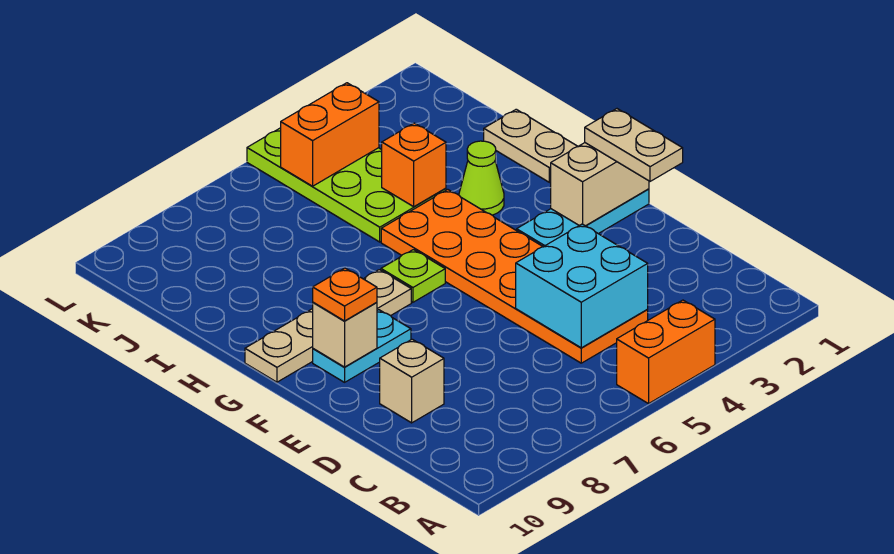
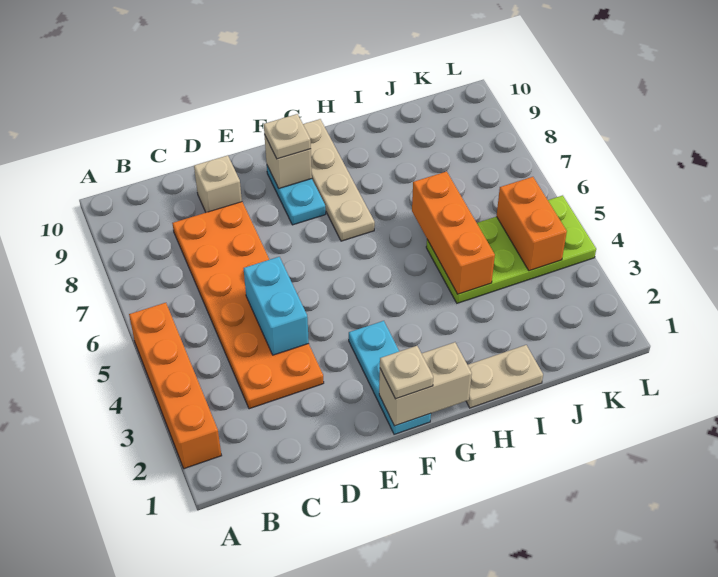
orange 1x2 brick [617,300,715,404] -> orange 1x4 brick [129,303,222,469]
orange 2x6 plate [381,189,648,363] -> orange 2x6 plate turned to [172,202,324,409]
cyan 2x2 brick [516,224,648,348] -> cyan 1x2 brick [244,257,309,355]
tan 1x2 plate [585,109,683,181] -> tan 1x1 plate [380,346,433,399]
tan 1x2 brick [551,143,649,226] -> tan 1x2 brick turned to [379,342,472,426]
orange 1x1 plate [313,268,377,321] -> tan 1x1 plate [264,114,311,159]
lime 1x1 plate [381,250,445,302] -> none
lime 1x1 cone [459,141,504,215] -> none
orange 1x1 brick [382,123,446,207] -> orange 1x3 brick [412,171,495,294]

